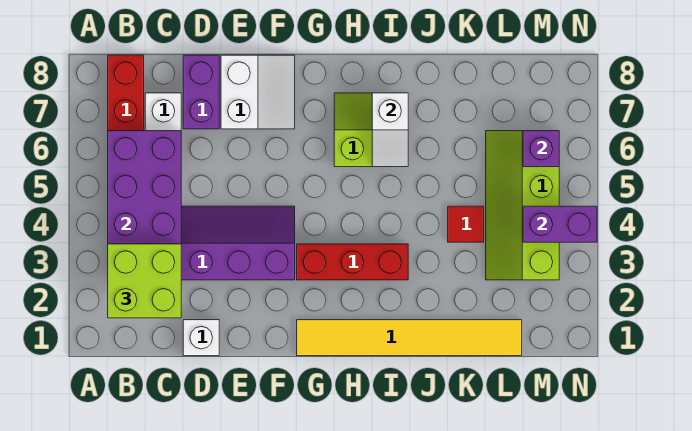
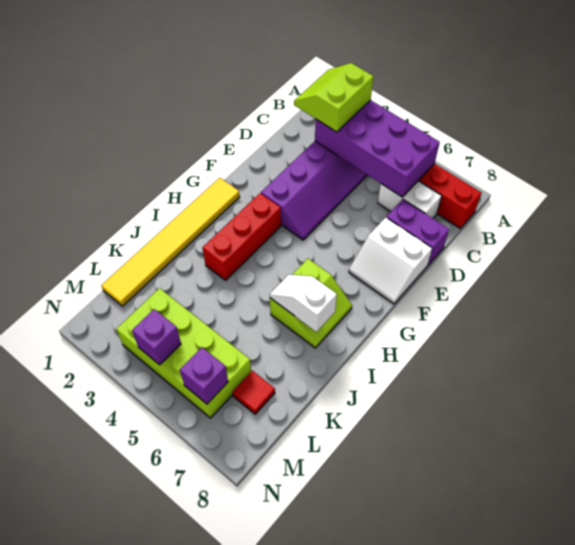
lime 2x2 brick [108,244,181,318] -> lime 2x2 slope [294,63,373,132]
white 1x1 brick [183,320,219,356] -> none
red 1x1 tile [448,206,484,242] -> red 1x1 tile moved to [232,371,275,414]
lime 2x4 slope [486,131,559,280] -> lime 2x4 brick [117,288,251,418]
purple 1x2 brick [523,206,597,242] -> purple 1x1 brick [132,309,181,365]

